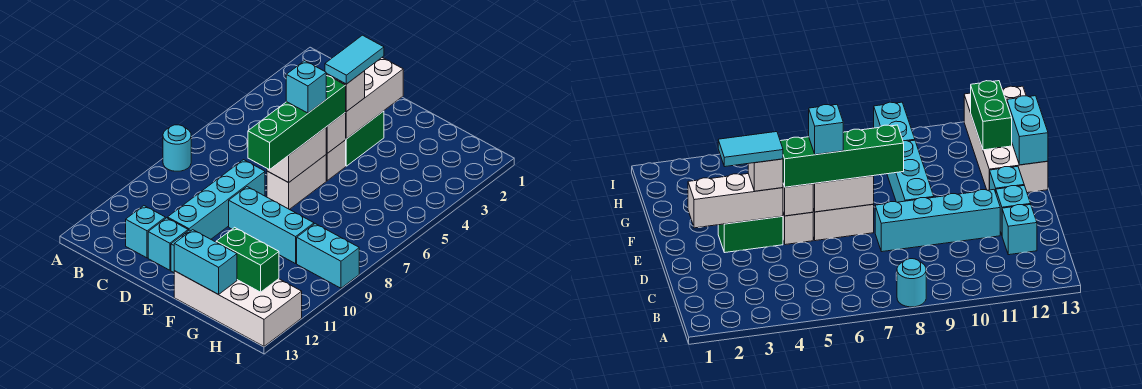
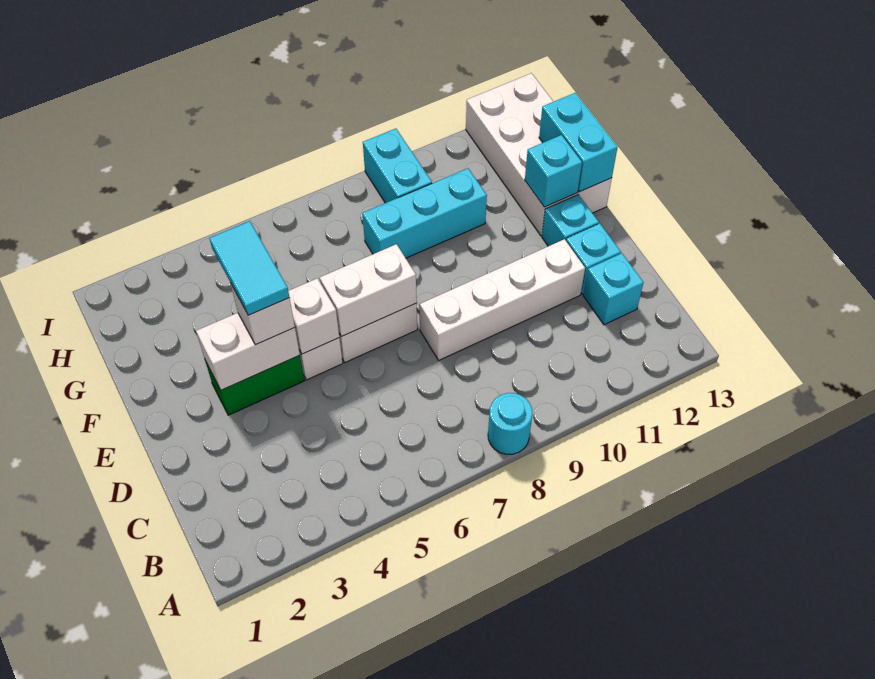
cyan 1x4 brick [167,160,265,239] -> white 1x4 brick [419,239,585,360]
white 1x3 brick [345,58,403,139] -> white 1x2 brick [196,313,300,390]
cyan 1x2 tile [325,35,384,84] -> cyan 1x2 tile turned to [209,221,289,315]
green 1x4 brick [248,75,346,170] -> none
cyan 1x1 brick [286,61,326,113] -> cyan 1x1 brick moved to [525,135,582,207]
cyan 1x3 brick [229,187,314,264] -> cyan 1x3 brick turned to [362,168,487,258]
green 1x2 brick [216,227,279,292] -> none

